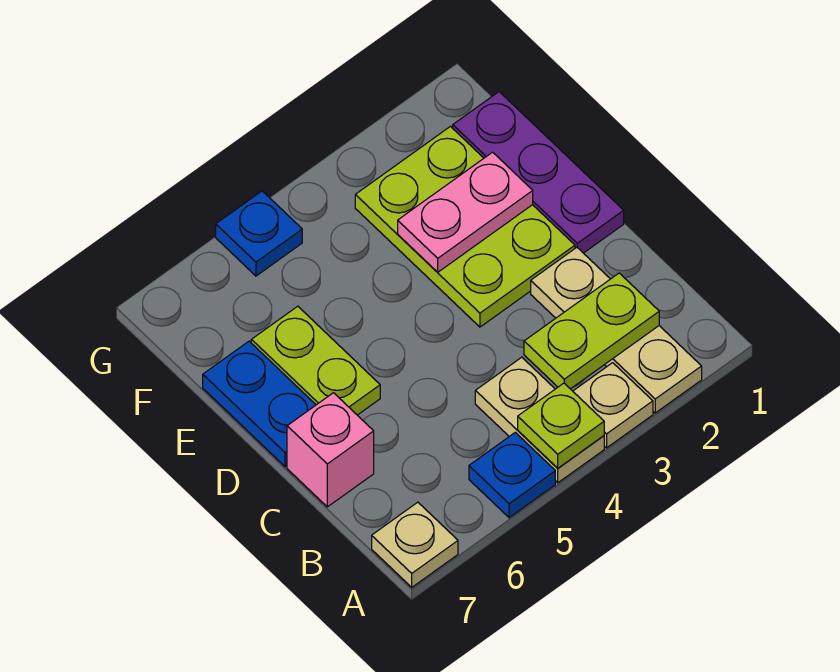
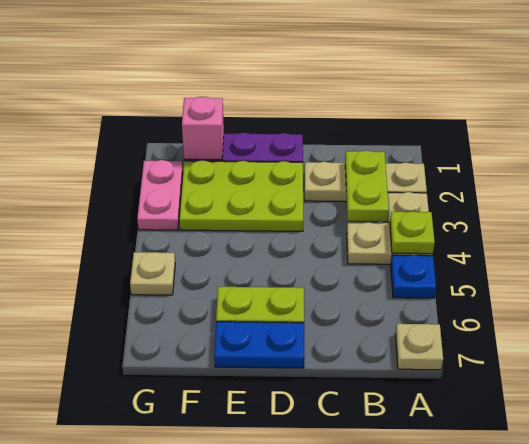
pink 1x1 brick [287,393,374,507] -> pink 1x1 brick moved to [182,97,224,160]
pink 1x2 plate [398,152,533,272] -> pink 1x2 plate moved to [137,160,183,230]
blue 1x1 plate [216,191,302,276] -> tan 1x1 plate [130,252,175,295]

